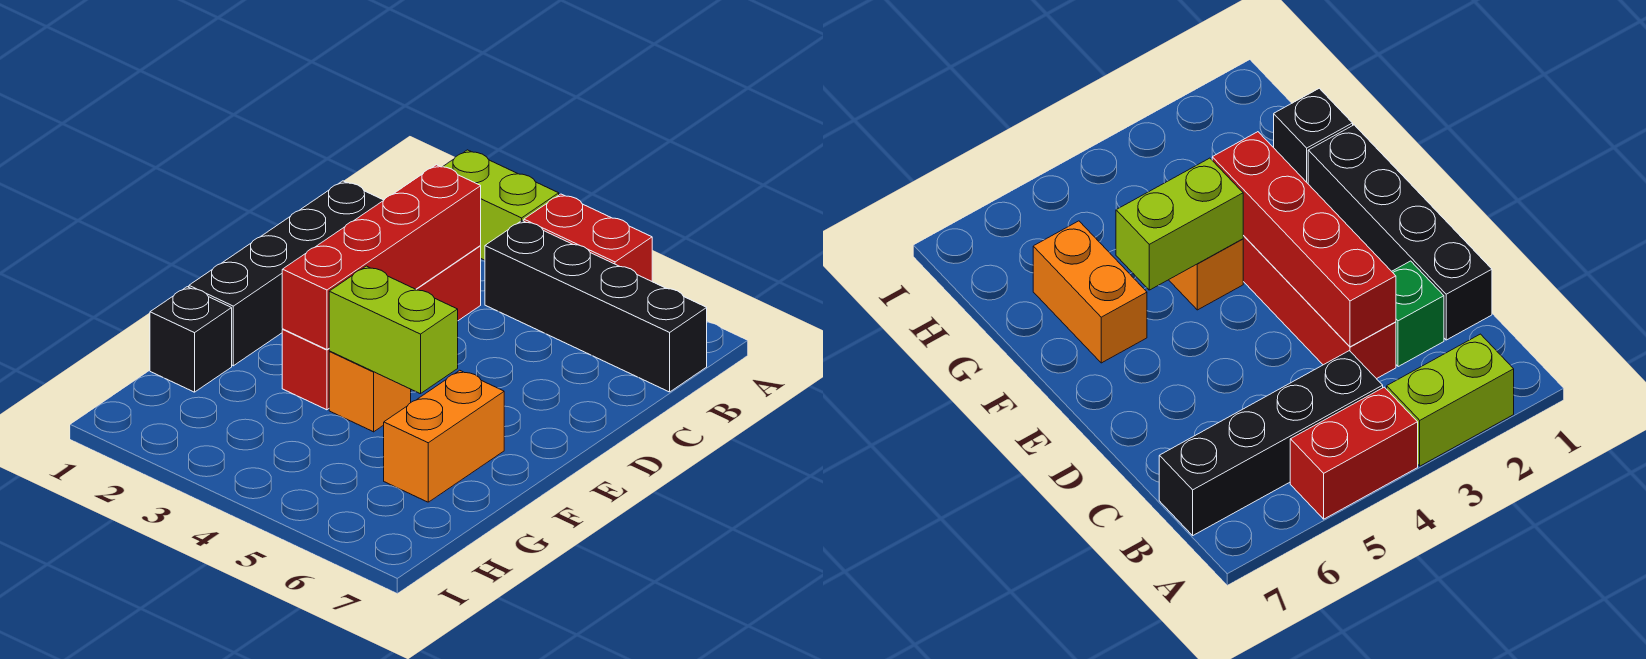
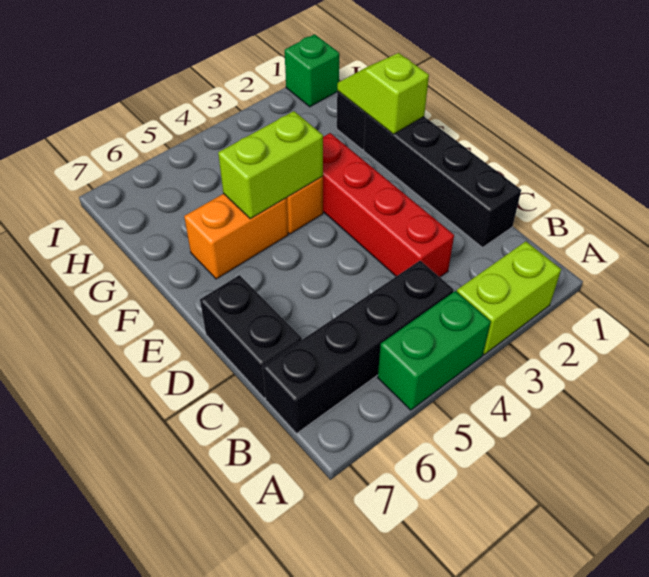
red 1x2 brick [524,194,652,281] -> green 1x2 brick [378,291,491,410]
green 1x1 brick [1392,261,1444,367] -> green 1x1 brick moved to [285,34,339,107]
red 1x4 brick [282,165,481,350] -> none
none -> black 1x2 brick [200,275,302,398]
none -> lime 1x2 slope [337,53,429,134]
orange 1x2 brick [384,370,504,502] -> orange 1x2 brick turned to [184,194,288,279]

